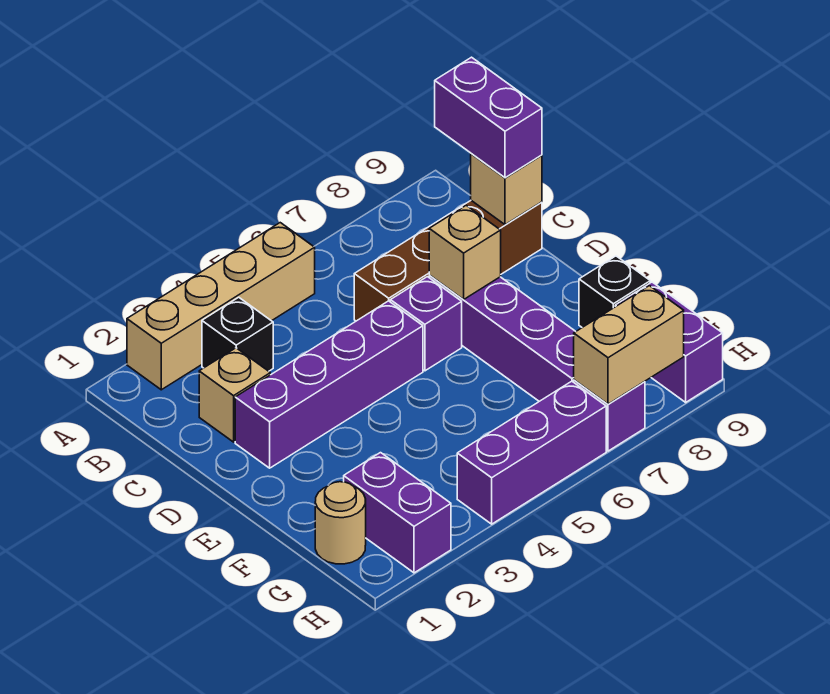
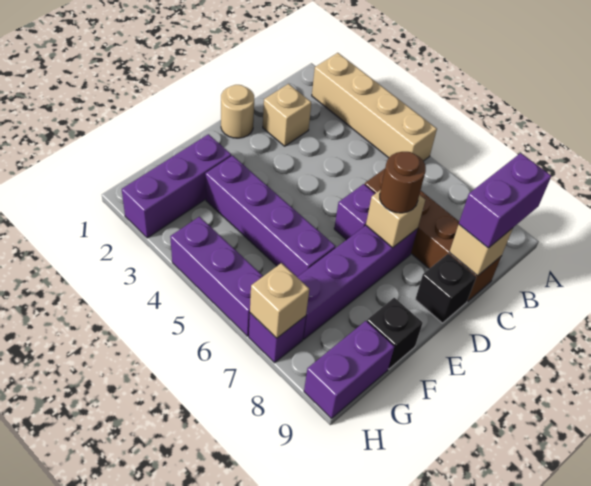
black 1x1 brick [202,297,273,371] -> black 1x1 brick moved to [415,254,476,323]
purple 1x4 brick [235,301,423,468] -> purple 1x4 brick moved to [205,156,336,277]
none -> brown 1x1 round brick [380,152,426,213]
tan 1x1 round brick [315,482,366,564] -> tan 1x1 round brick moved to [221,85,254,138]
purple 1x2 brick [344,453,451,573] -> purple 1x3 brick [122,134,231,238]
tan 1x2 brick [574,286,684,404] -> tan 1x1 brick [250,263,309,338]

